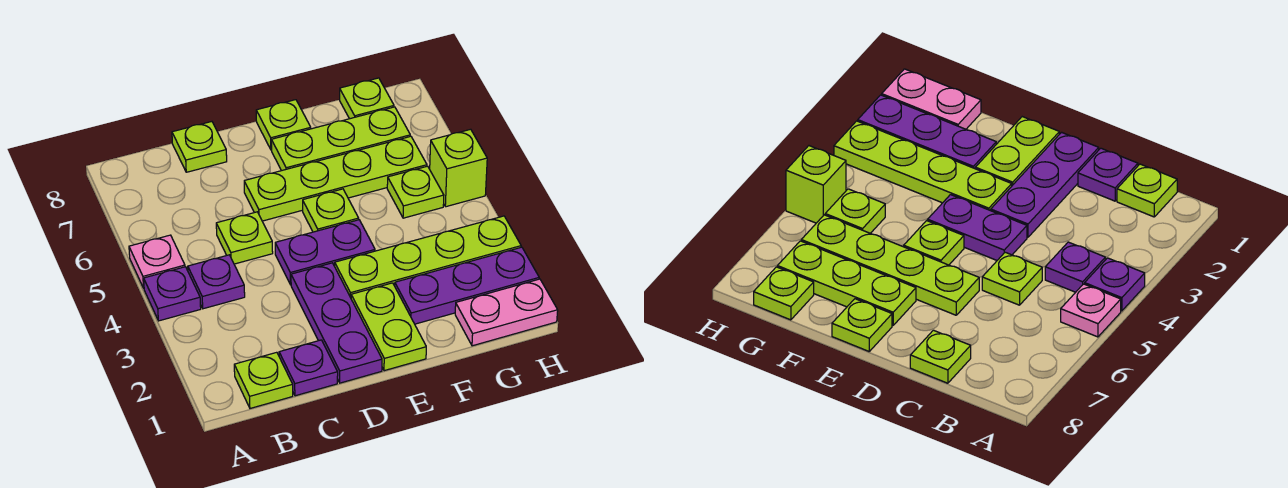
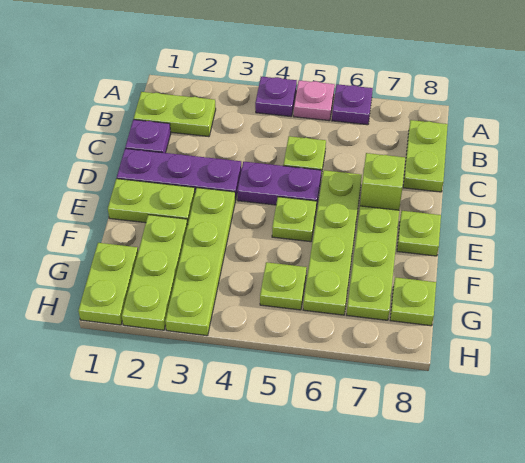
lime 1x1 plate [234,352,293,408] -> lime 1x2 plate [134,92,216,137]
purple 1x1 plate [188,255,245,309] -> purple 1x1 plate moved to [332,84,373,125]
lime 1x1 plate [172,122,227,172] -> lime 1x2 plate [403,120,448,192]
purple 1x2 plate [275,220,375,285] -> purple 1x2 plate turned to [237,162,321,209]
purple 1x3 plate [395,247,539,324] -> lime 1x3 plate [122,215,188,330]
pink 1x2 plate [455,279,558,346] -> lime 1x2 plate [78,243,138,325]
lime 1x1 brick [430,129,487,207] -> lime 1x1 brick moved to [360,153,405,210]

